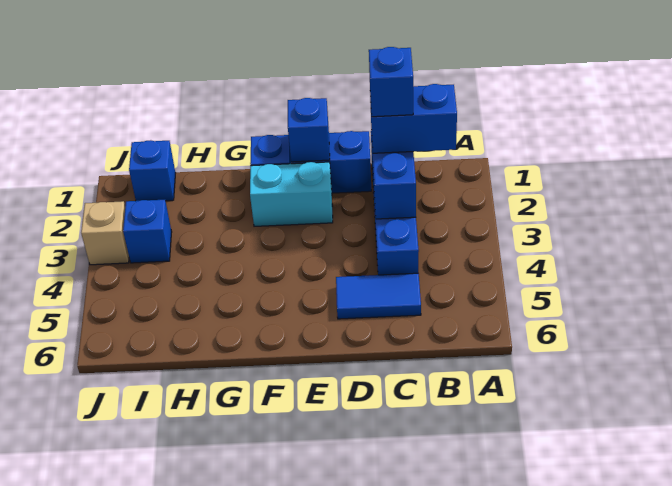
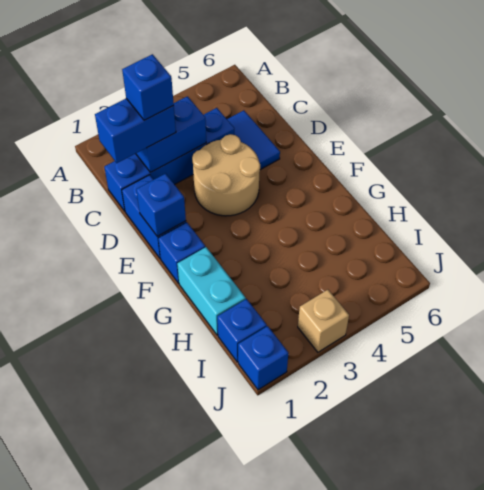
blue 1x2 brick [370,84,457,153] -> blue 1x2 brick turned to [95,99,176,163]
none -> tan 2x2 round brick [192,134,260,216]
cyan 1x2 brick [250,162,333,226] -> cyan 1x2 brick moved to [177,247,246,335]
blue 1x1 brick [123,200,172,263] -> blue 1x1 brick moved to [238,326,288,390]

